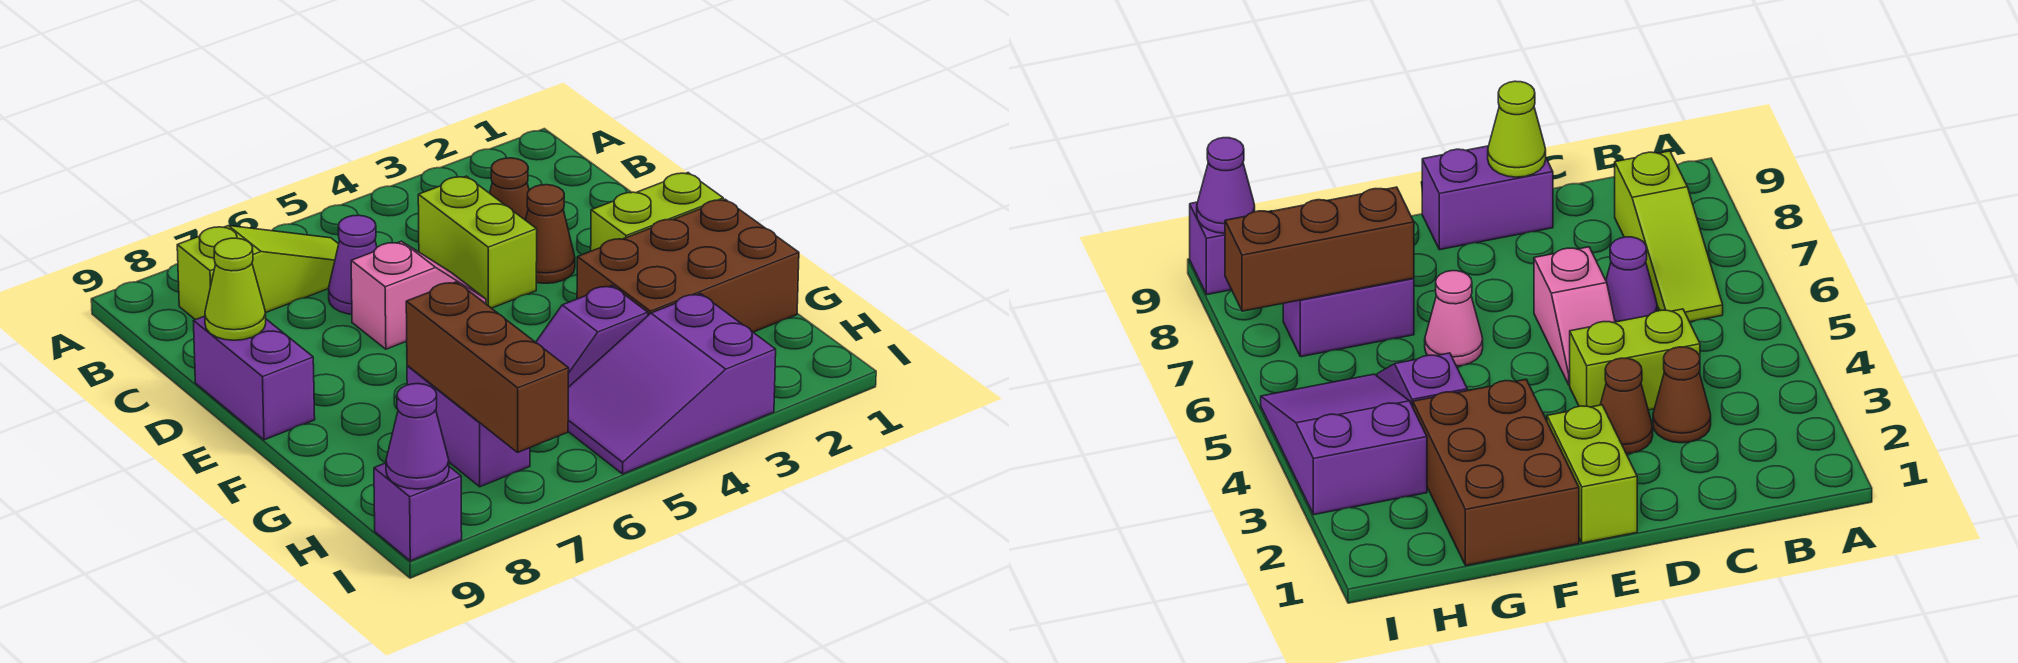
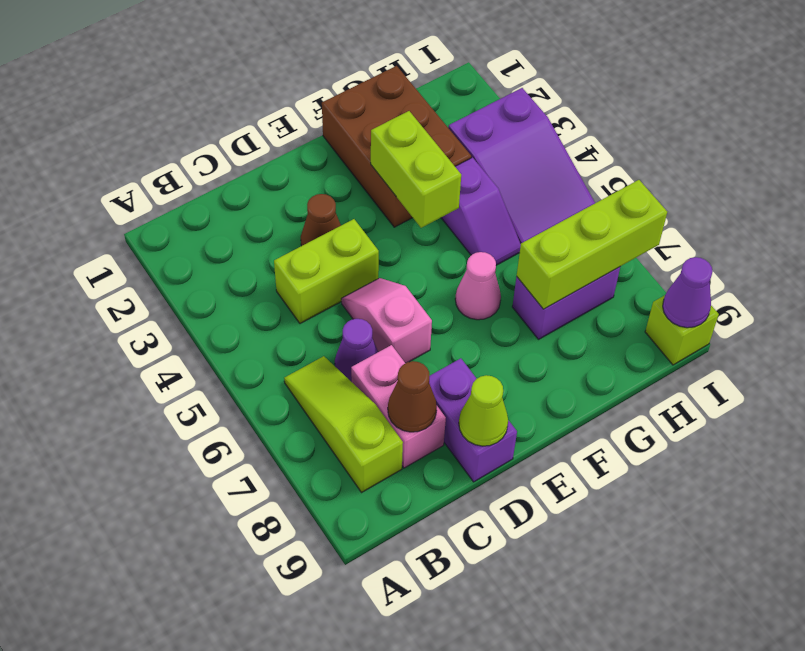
brown 1x1 cone [490,158,529,220] -> brown 1x1 cone moved to [388,361,437,432]
none -> pink 1x2 brick [351,345,446,468]
purple 1x2 brick [194,316,315,440] -> purple 1x2 brick turned to [429,358,517,482]
lime 1x2 brick [591,173,723,251] -> lime 1x2 brick moved to [371,111,461,228]
brown 1x3 brick [406,282,569,453] -> lime 1x3 brick [517,180,667,309]
purple 1x1 brick [374,463,462,561] -> lime 1x1 brick [645,295,719,365]

